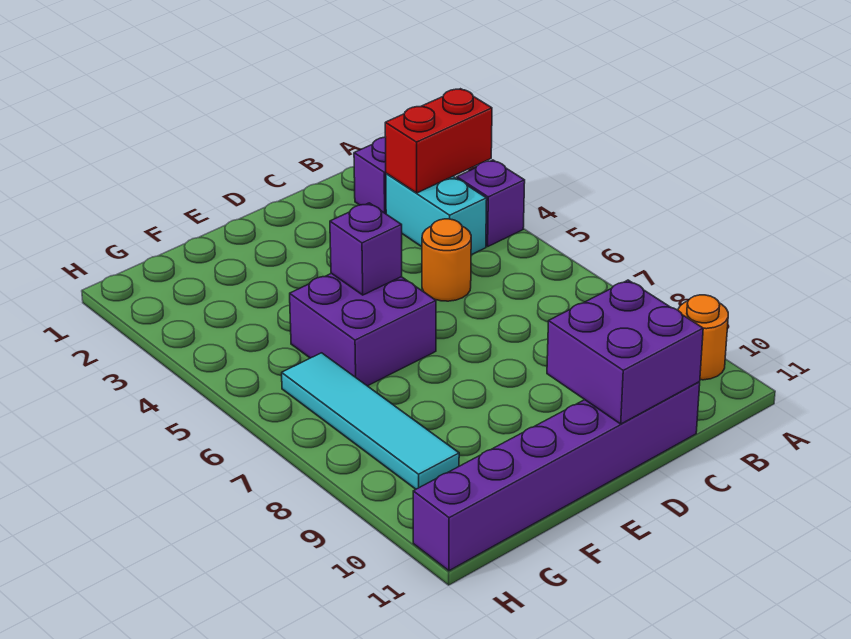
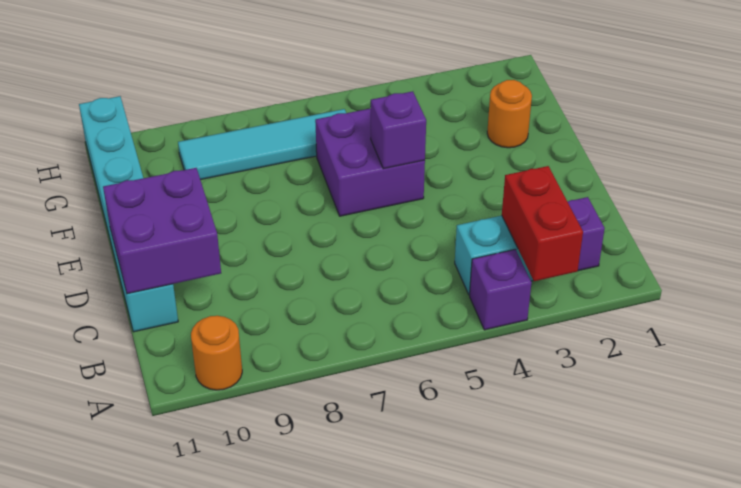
orange 1x1 round brick [422,219,471,301] -> orange 1x1 round brick moved to [487,80,532,148]
purple 1x6 brick [413,382,700,571] -> cyan 1x6 brick [79,96,178,332]

